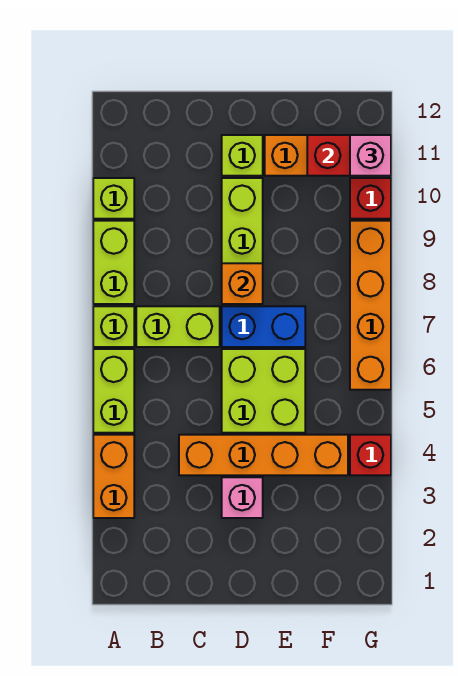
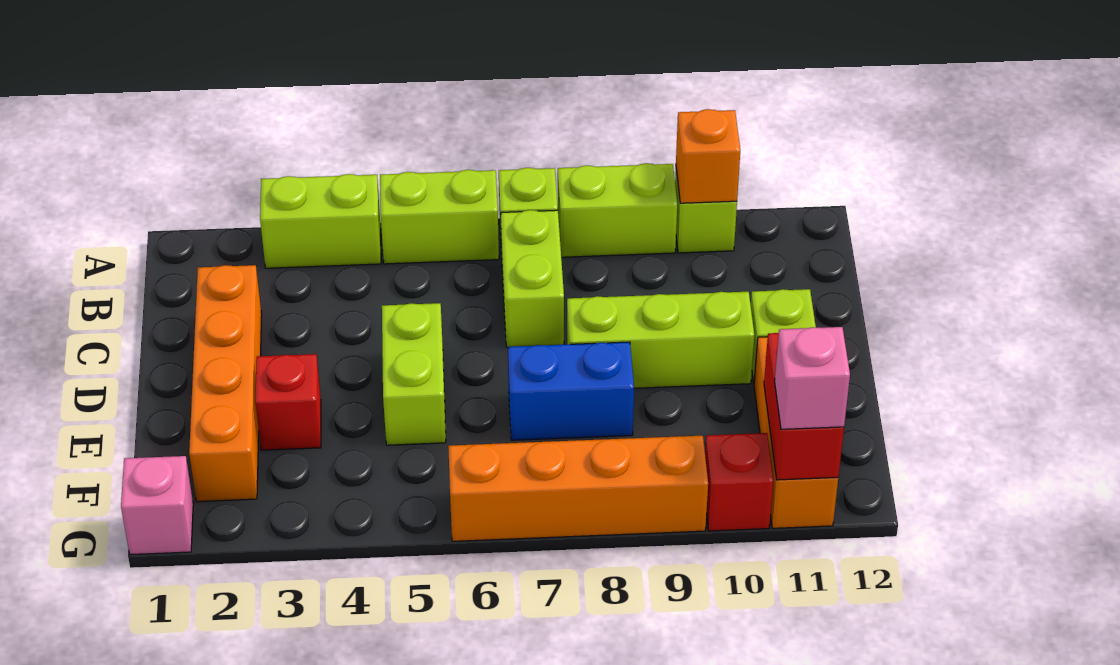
orange 1x2 brick [93,435,134,518] -> lime 1x2 brick [260,174,381,268]
orange 1x4 brick [179,435,348,475] -> orange 1x4 brick moved to [189,265,262,502]
pink 1x1 brick [222,477,263,518] -> pink 1x1 brick moved to [121,456,193,555]
lime 2x2 brick [222,349,305,433] -> lime 1x2 brick [382,303,446,445]
blue 1x2 brick [222,306,305,347] -> blue 1x2 brick turned to [508,342,634,440]
orange 1x1 brick [222,263,263,304] -> orange 1x1 brick moved to [676,109,740,203]
red 1x1 brick [350,435,391,475] -> red 1x1 brick moved to [255,354,321,450]

